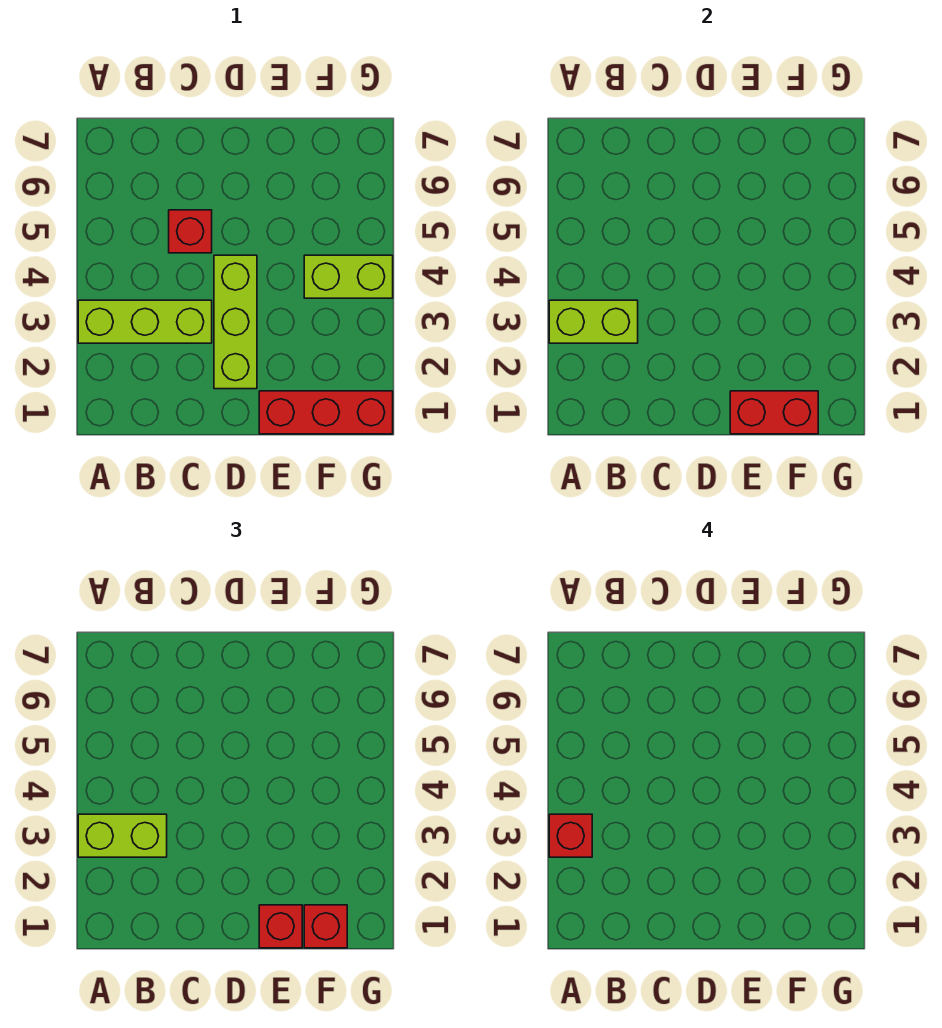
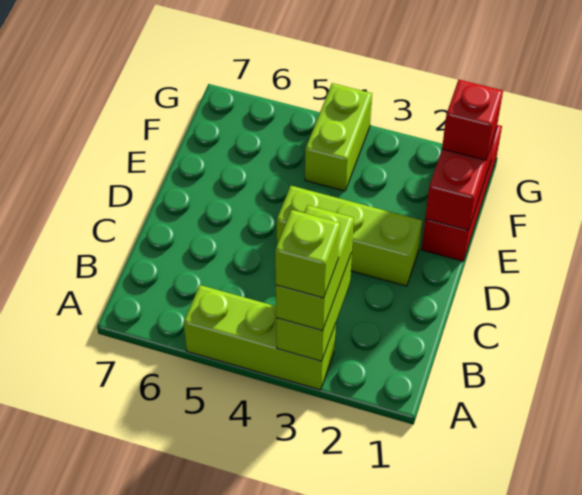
lime 1x3 brick [78,300,212,343] -> lime 1x3 brick turned to [184,285,336,390]
red 1x1 brick [549,814,592,857] -> lime 1x1 brick [275,210,340,298]
red 1x1 brick [169,210,212,253] -> none
red 1x1 brick [259,905,302,948] -> none

